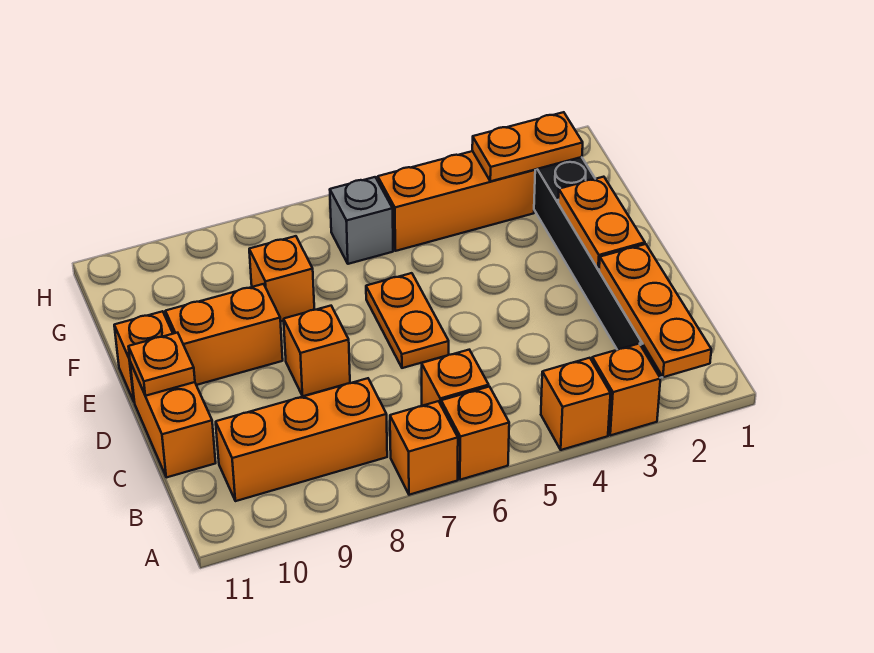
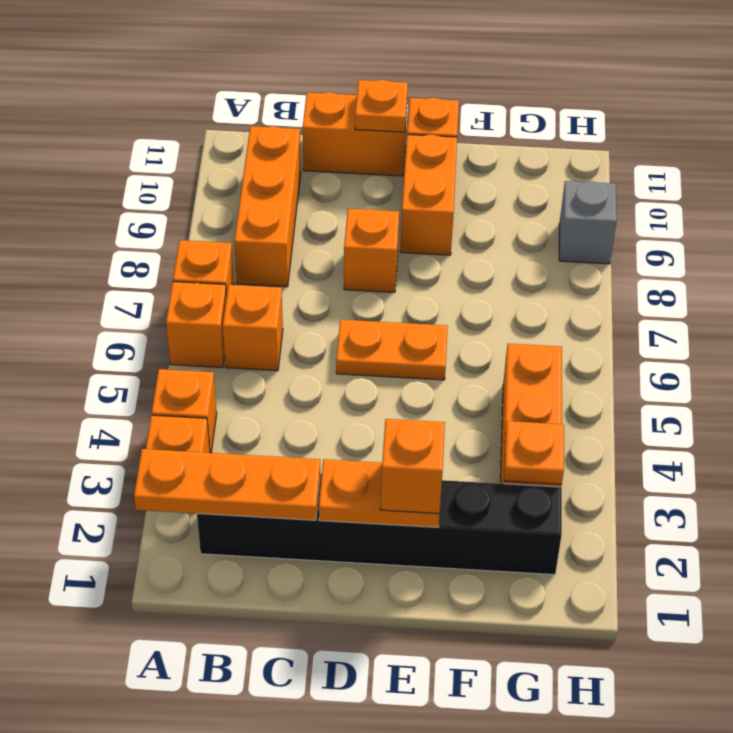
orange 1x1 brick [249,236,314,321] -> orange 1x1 brick moved to [381,419,445,514]
orange 1x2 plate [472,112,583,181] -> orange 1x1 plate [504,421,564,484]
grey 1x1 brick [330,177,393,264] -> grey 1x1 brick moved to [559,181,617,264]

